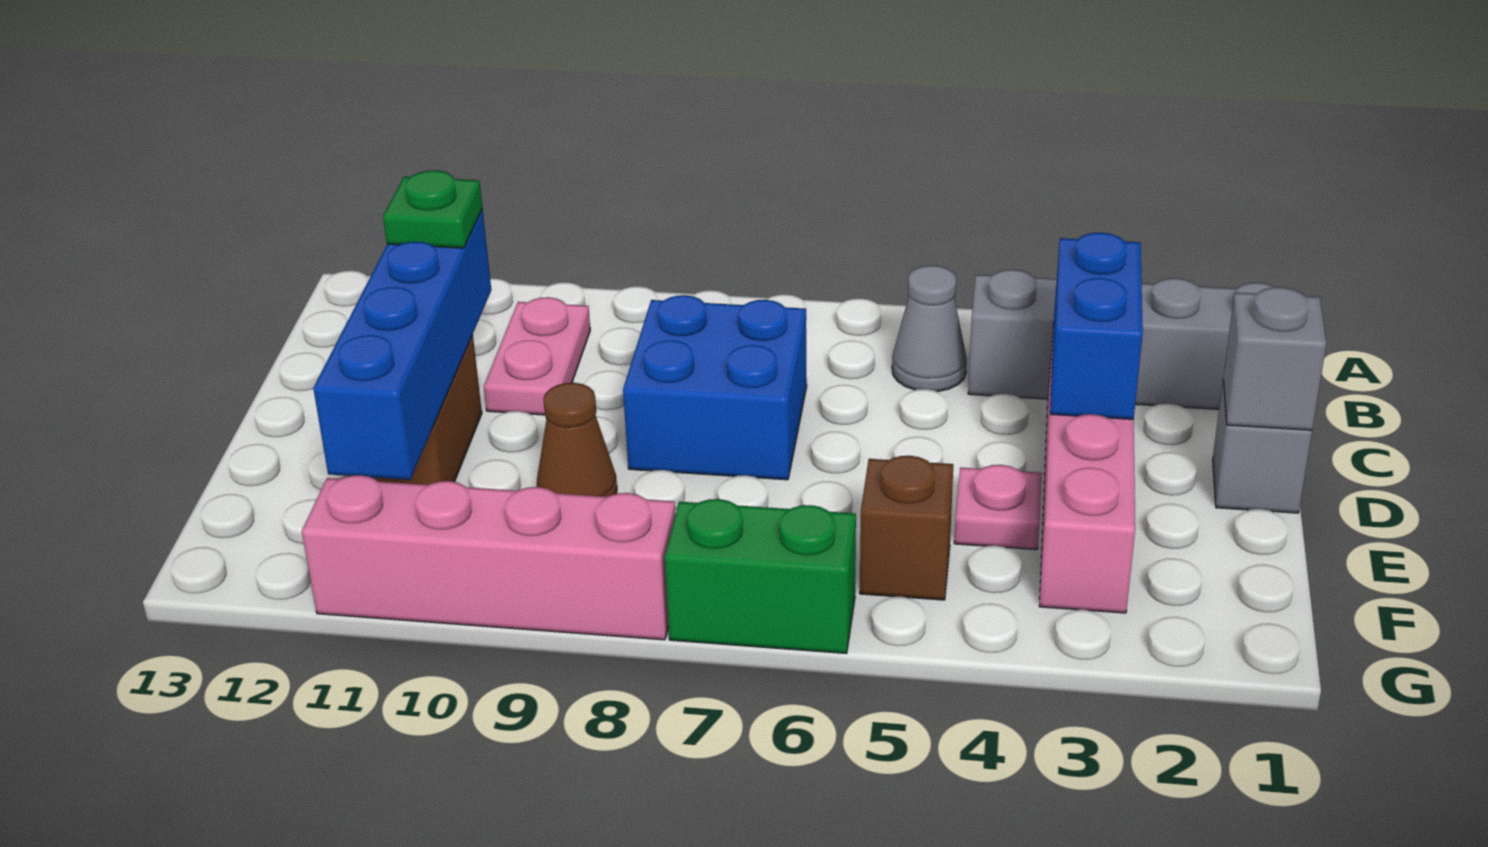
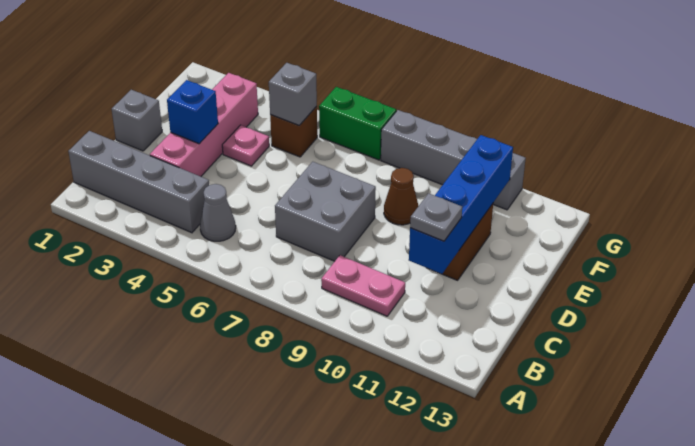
pink 1x2 plate [484,297,590,415] -> pink 1x2 plate turned to [321,255,405,316]
blue 1x2 brick [1050,233,1143,419] -> blue 1x1 brick [167,80,218,144]
blue 2x2 brick [623,295,807,480] -> grey 2x2 brick [275,162,376,261]
green 1x1 plate [383,170,482,248] -> grey 1x1 plate [410,193,462,241]
grey 1x1 brick [1223,287,1326,430] -> grey 1x1 brick moved to [269,63,317,125]
pink 1x4 brick [302,475,675,640] -> grey 1x4 brick [381,110,526,210]

